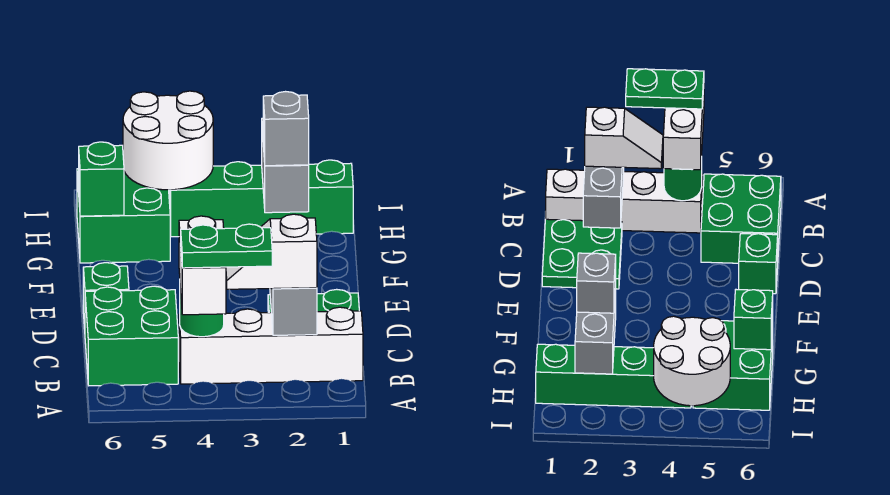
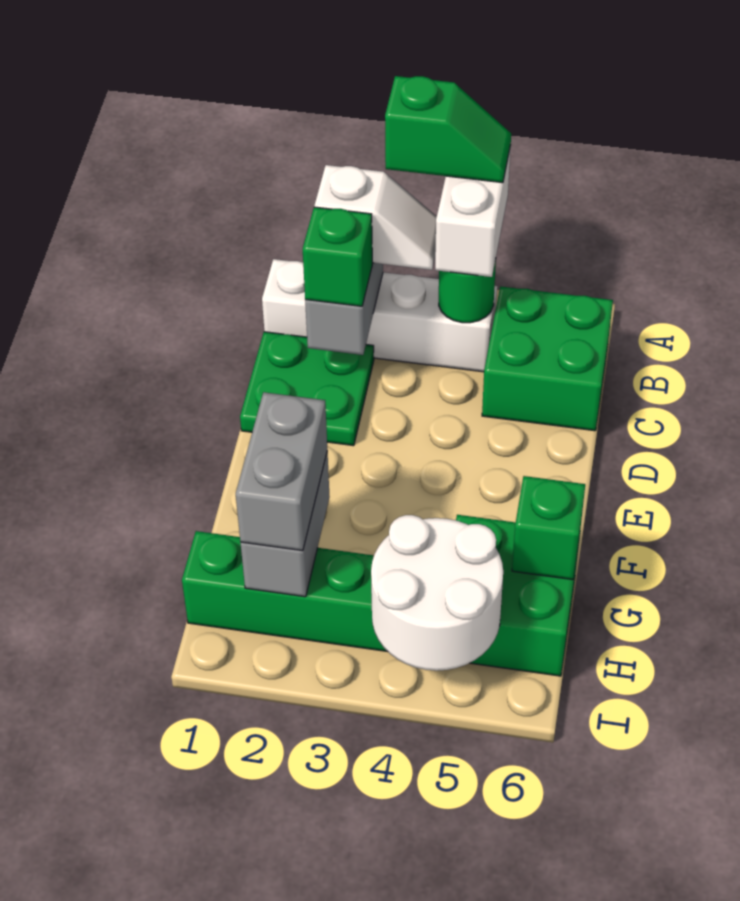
green 1x2 plate [181,224,272,268] -> green 1x2 slope [385,76,511,183]
green 1x1 brick [83,263,129,329] -> green 1x1 brick moved to [303,207,372,306]
grey 1x1 brick [263,92,309,166] -> grey 1x2 brick [236,392,327,551]

